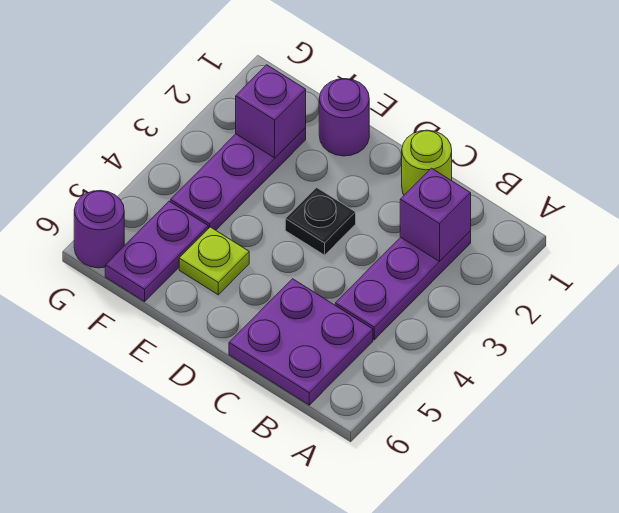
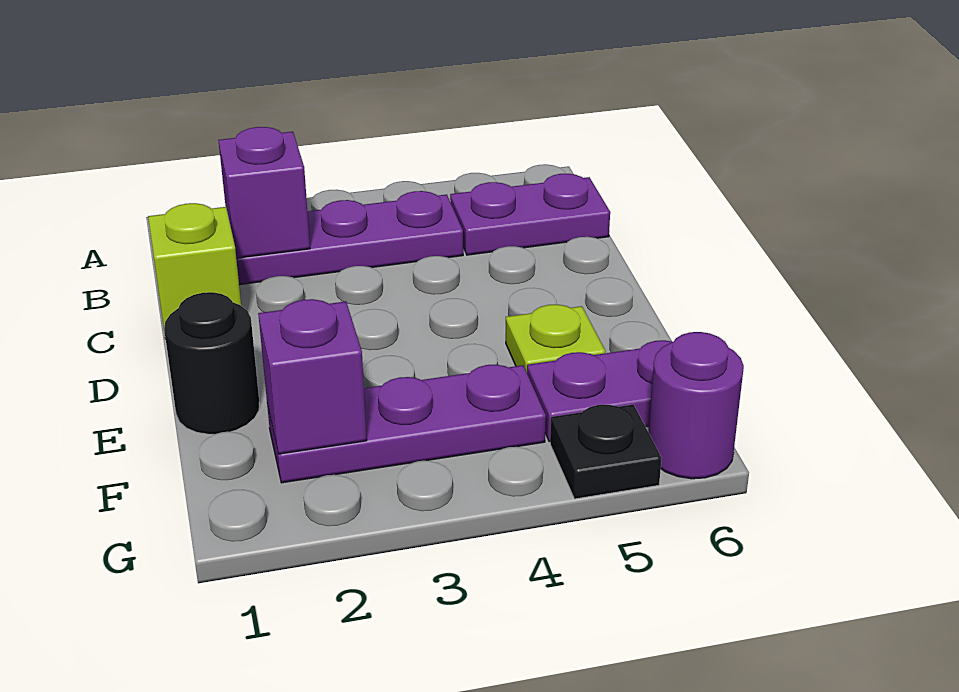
purple 2x2 plate [229,279,373,405] -> purple 1x2 plate [450,174,610,255]
lime 1x1 round brick [402,130,452,195] -> lime 1x1 brick [148,203,241,333]
black 1x1 plate [285,188,356,255] -> black 1x1 plate moved to [550,404,661,499]
purple 1x1 round brick [319,79,369,156] -> black 1x1 round brick [164,292,259,434]

